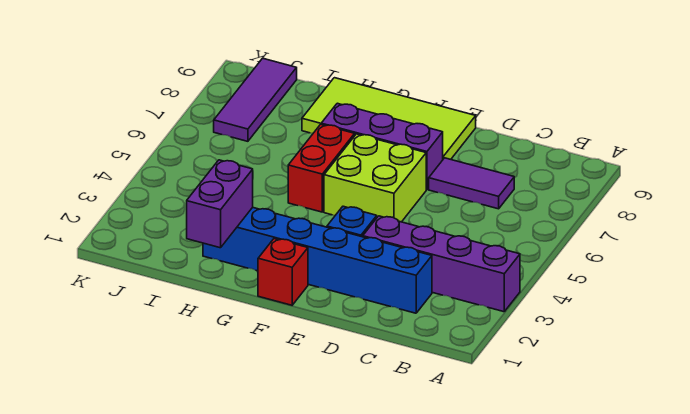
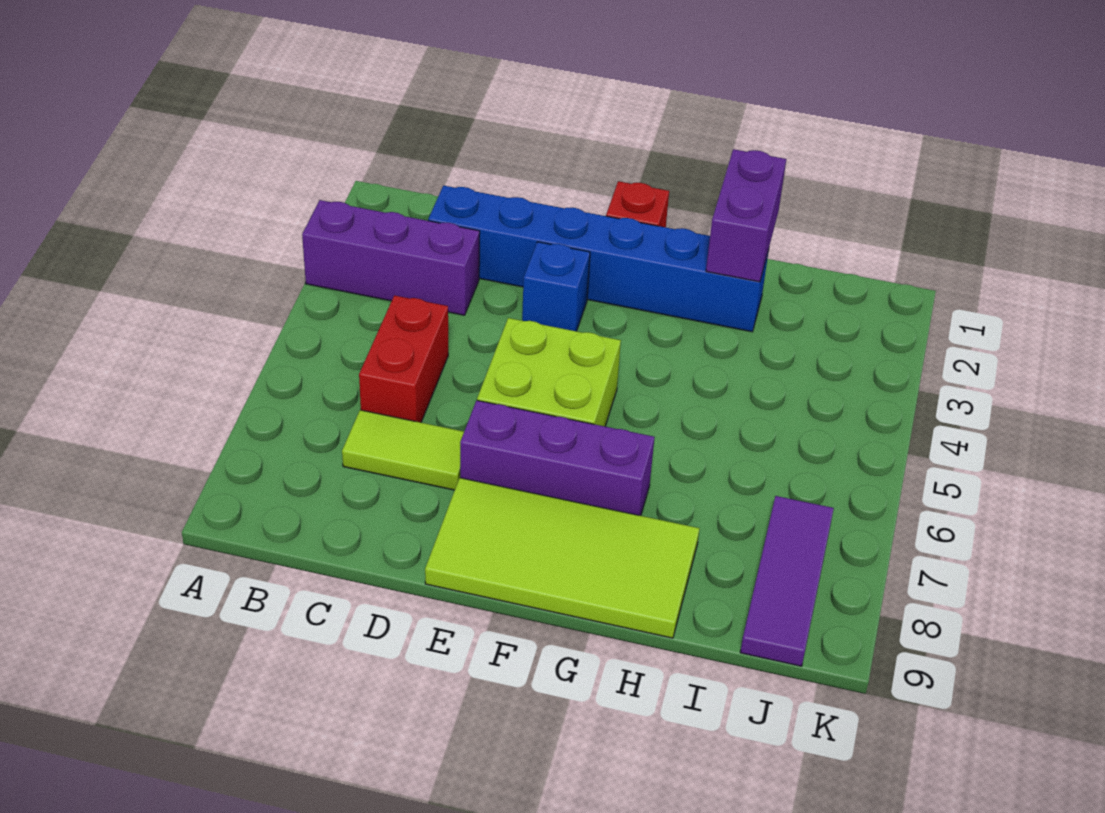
purple 1x4 brick [363,216,520,312] -> purple 1x3 brick [302,200,480,315]
purple 1x2 tile [429,158,514,209] -> lime 1x2 tile [342,410,464,490]
red 1x2 brick [288,124,355,212] -> red 1x2 brick moved to [359,295,448,422]

